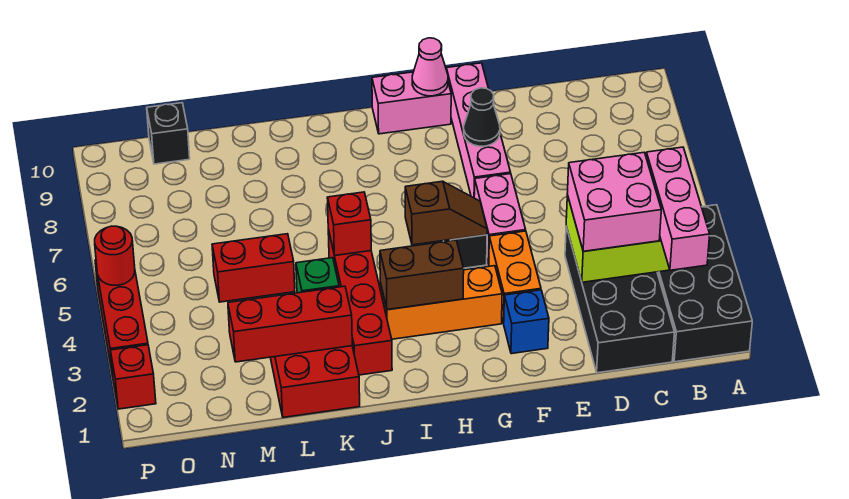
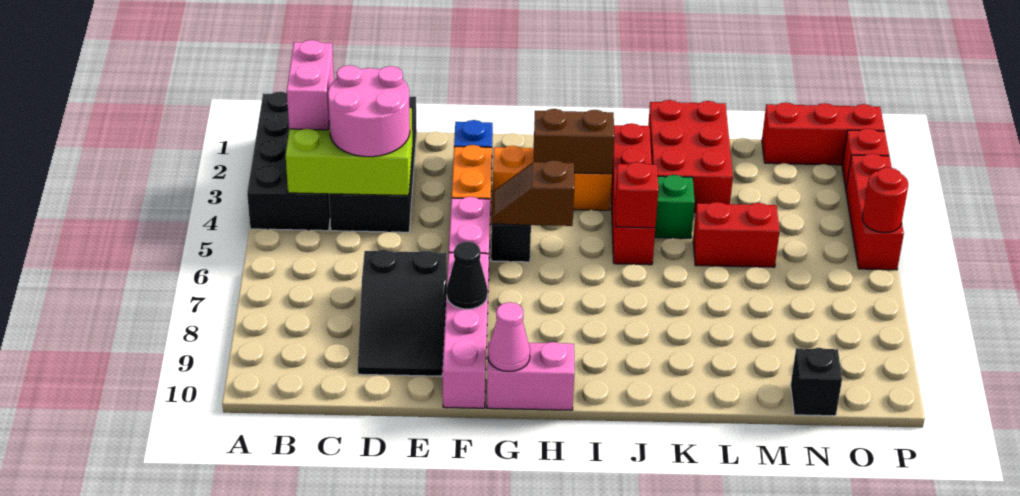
pink 1x3 brick [646,147,710,270] -> pink 1x2 brick [287,40,334,130]
pink 2x2 brick [567,153,661,251] -> pink 2x2 round brick [328,65,410,157]
none -> black 2x3 slope [358,250,447,376]
red 1x3 brick [228,286,352,362] -> red 1x3 brick moved to [762,103,885,165]

